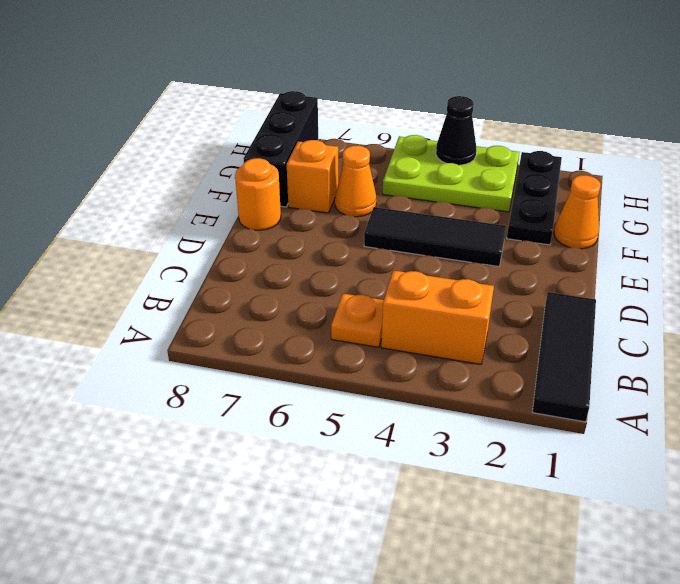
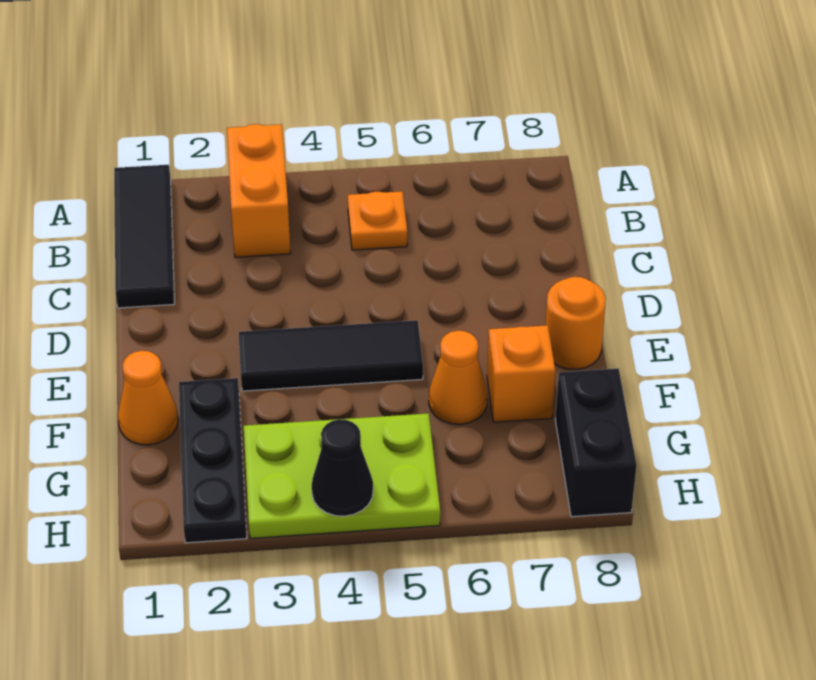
orange 1x2 brick [381,270,494,364] -> orange 1x2 brick turned to [227,124,291,257]
black 1x3 brick [244,91,318,207] -> black 1x2 brick [555,368,637,517]

